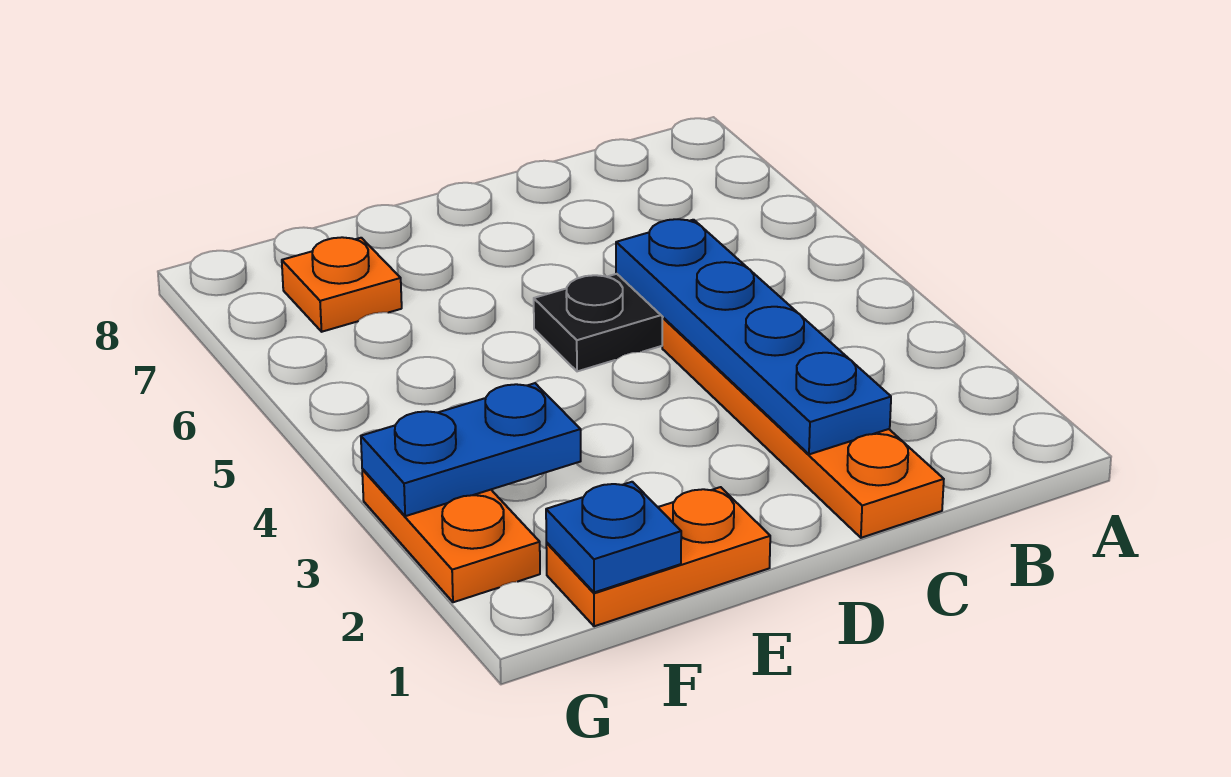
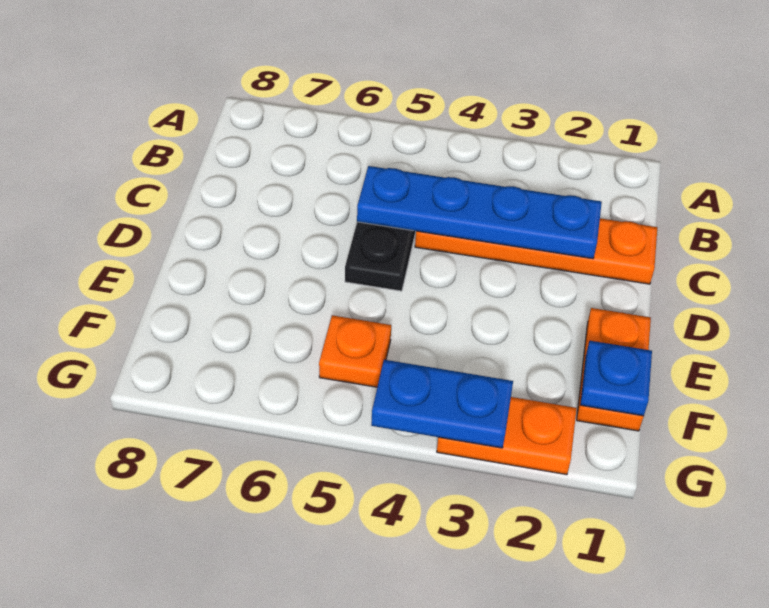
blue 1x2 plate [361,383,581,516] -> blue 1x2 plate turned to [371,360,513,448]
orange 1x1 plate [282,237,402,332] -> orange 1x1 plate moved to [319,315,391,387]

